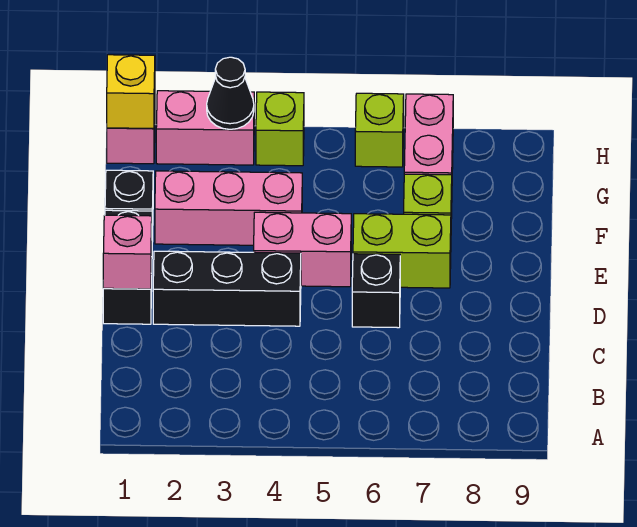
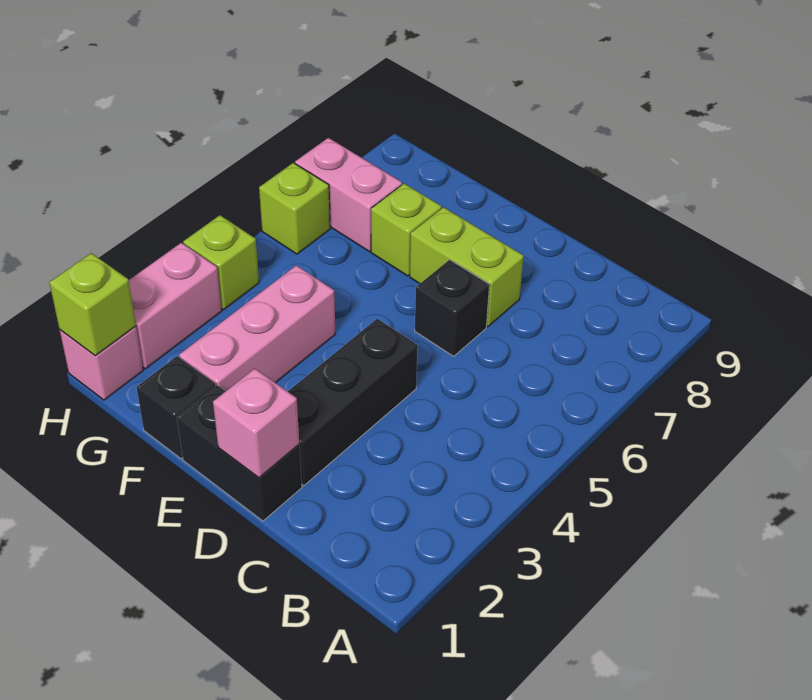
pink 1x2 brick [254,212,351,287] -> none
lime 1x2 brick [353,214,451,288] -> lime 1x2 brick turned to [410,207,524,327]
yellow 1x1 brick [107,55,155,128] -> lime 1x1 brick [49,253,136,356]
black 1x1 cone [207,57,254,129] -> none

